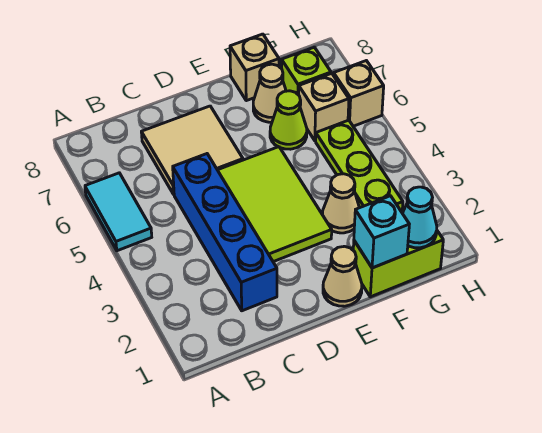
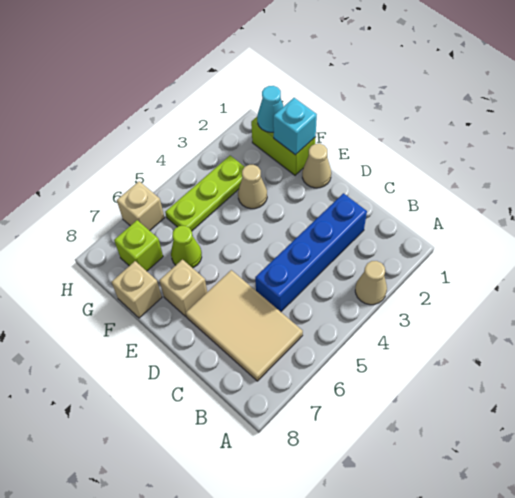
cyan 1x2 tile [85,173,152,251] -> none
tan 2x2 tile [141,106,243,194] -> tan 2x3 tile [186,270,303,381]
lime 2x3 tile [218,147,332,262] -> none
tan 1x1 cone [253,64,286,122] -> tan 1x1 cone moved to [355,261,387,305]
tan 1x1 brick [299,73,349,141] -> tan 1x1 brick moved to [159,260,207,316]

